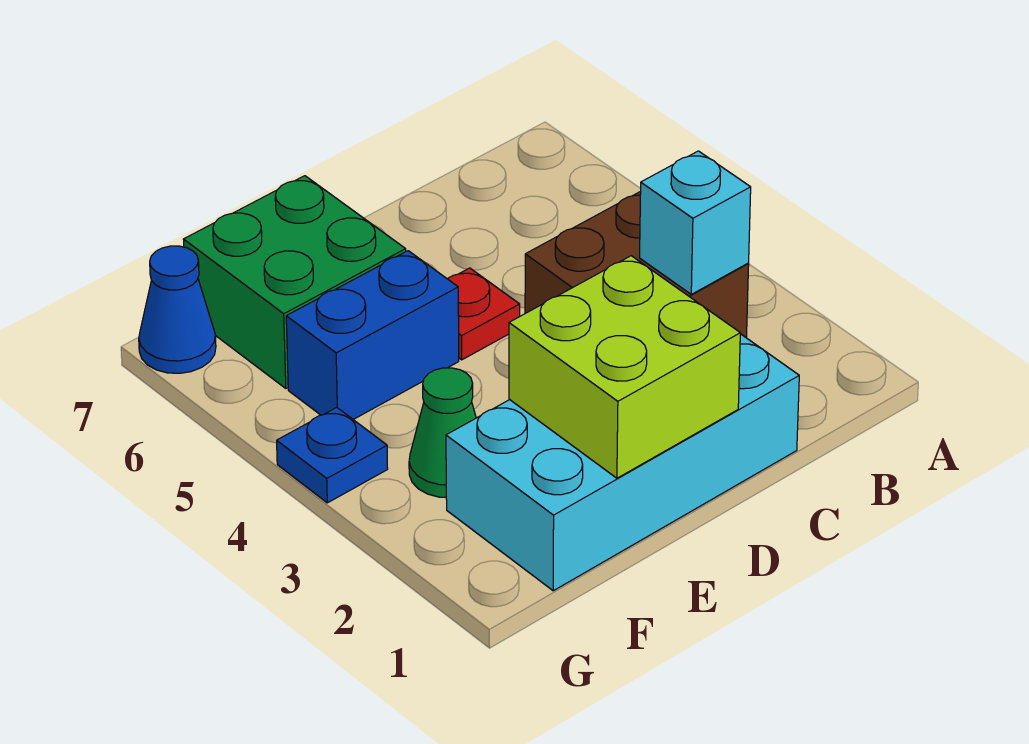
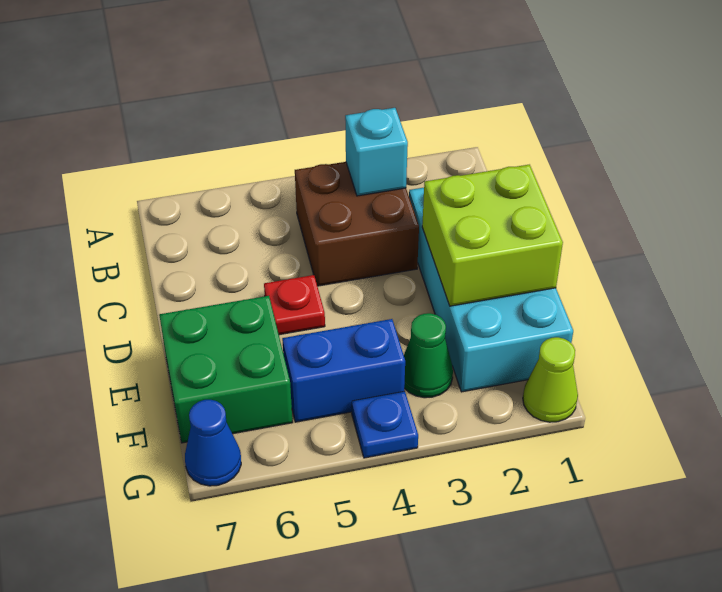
blue 1x2 brick [286,251,459,419] -> blue 1x2 brick turned to [282,319,405,422]
none -> lime 1x1 cone [523,337,578,422]

